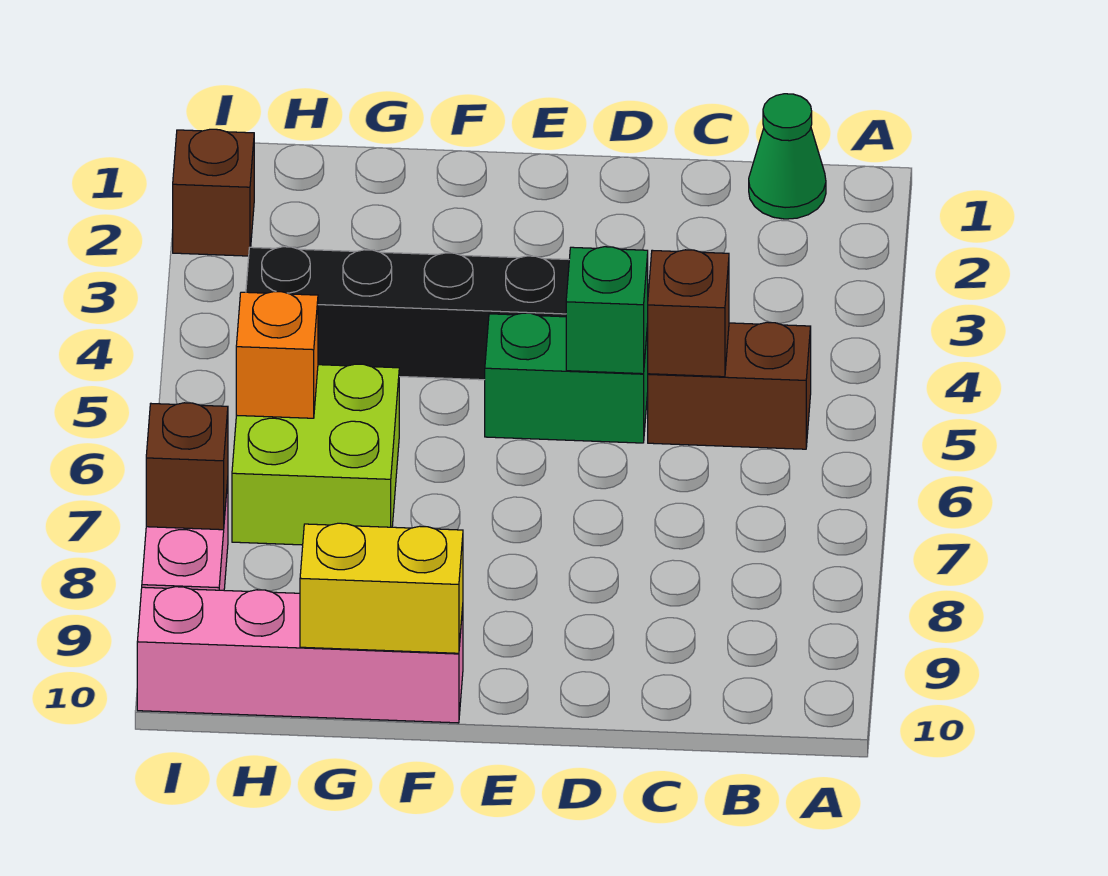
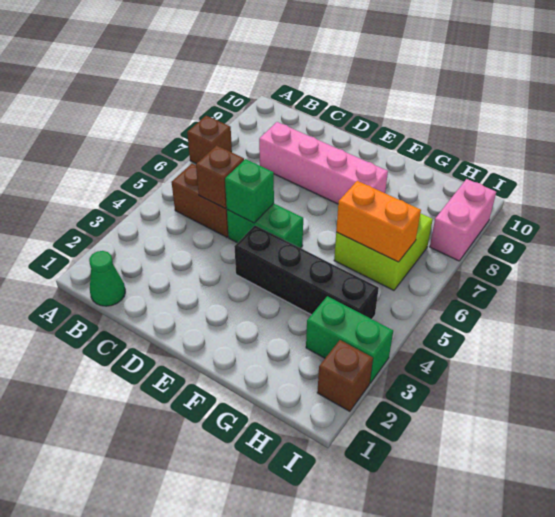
pink 1x4 brick [137,587,463,723] -> pink 1x4 brick moved to [259,122,388,204]
yellow 1x2 brick [300,523,463,653] -> none
none -> green 1x2 brick [306,296,393,383]
orange 1x1 brick [236,292,318,418] -> orange 1x2 brick [336,181,421,262]
brown 1x1 brick [146,403,228,530] -> brown 1x1 brick moved to [187,116,232,164]

